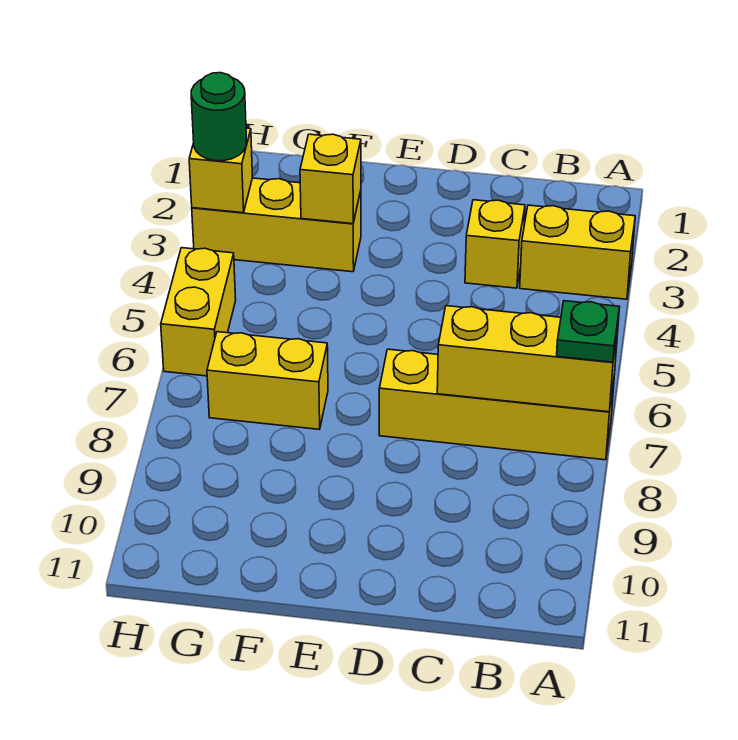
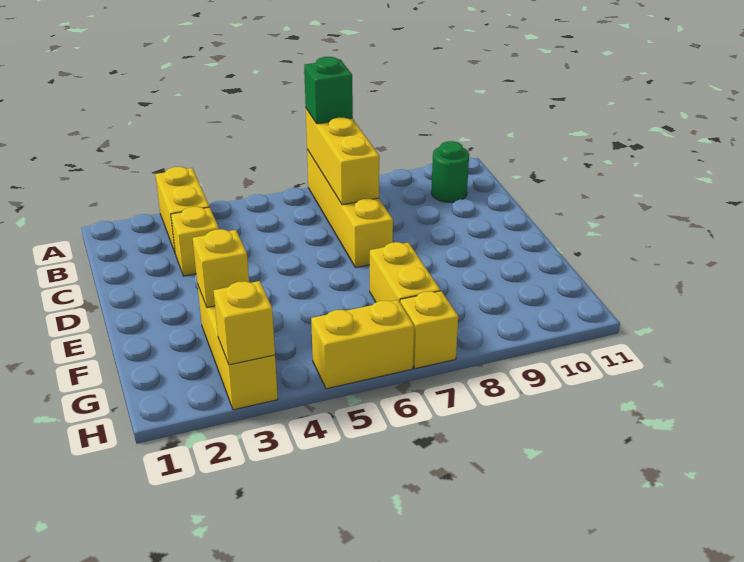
green 1x1 plate [557,301,620,362] -> green 1x1 brick [304,57,353,124]
green 1x1 round brick [191,73,246,161] -> green 1x1 round brick moved to [431,141,469,202]
none -> yellow 1x1 brick [400,291,458,369]

